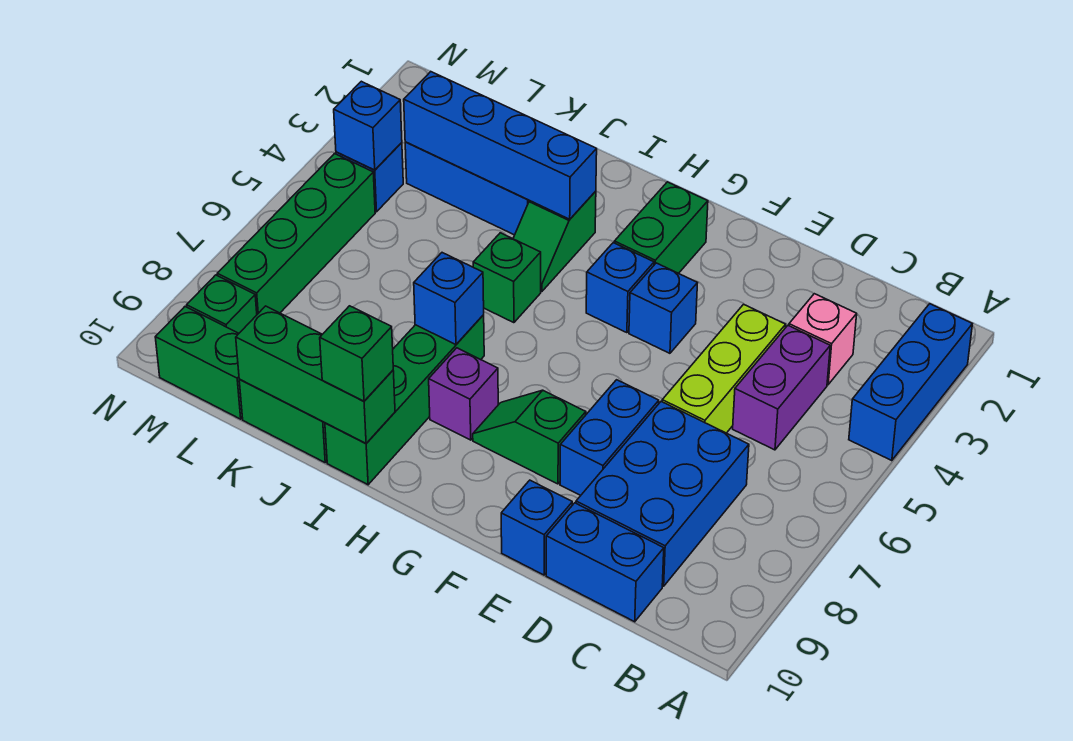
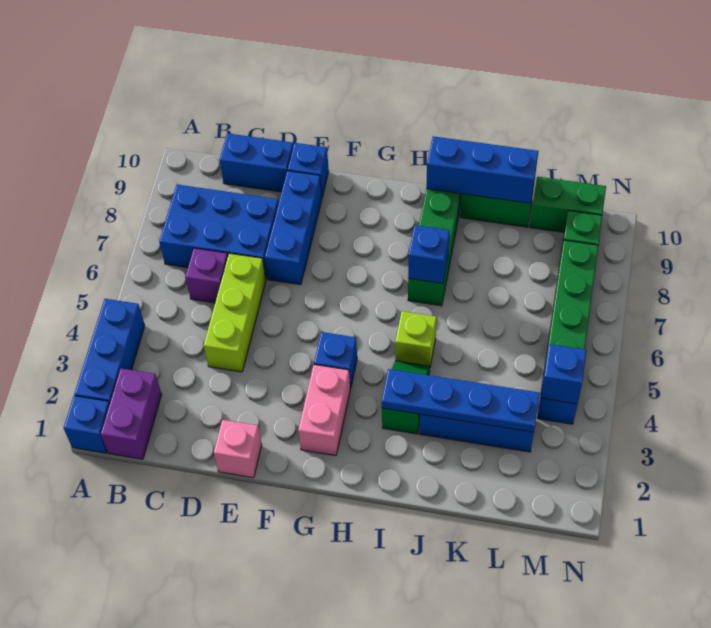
pink 1x1 brick [789,294,857,385] -> pink 1x1 brick moved to [214,420,262,478]
purple 1x2 brick [733,326,830,450] -> purple 1x2 brick moved to [101,368,162,459]
blue 2x3 brick [576,402,749,586] -> blue 2x3 brick turned to [159,185,279,279]
blue 1x2 brick [560,380,659,495] -> blue 1x3 brick [265,171,322,285]
blue 1x1 brick [629,263,697,353] -> blue 1x1 brick moved to [64,396,110,453]
green 1x2 slope [473,390,586,484] -> none
green 1x2 brick [614,182,708,273] -> pink 1x2 brick [298,365,350,456]
purple 1x1 brick [429,348,498,440] -> purple 1x1 brick moved to [185,248,228,303]
blue 1x4 brick [404,72,597,219] -> blue 1x4 plate [382,369,540,432]
green 1x1 brick [473,233,541,323] -> lime 1x1 brick [395,311,437,366]
green 1x3 brick [236,306,395,443] -> blue 1x3 brick [426,136,538,203]
green 1x1 brick [320,306,393,401] -> none

